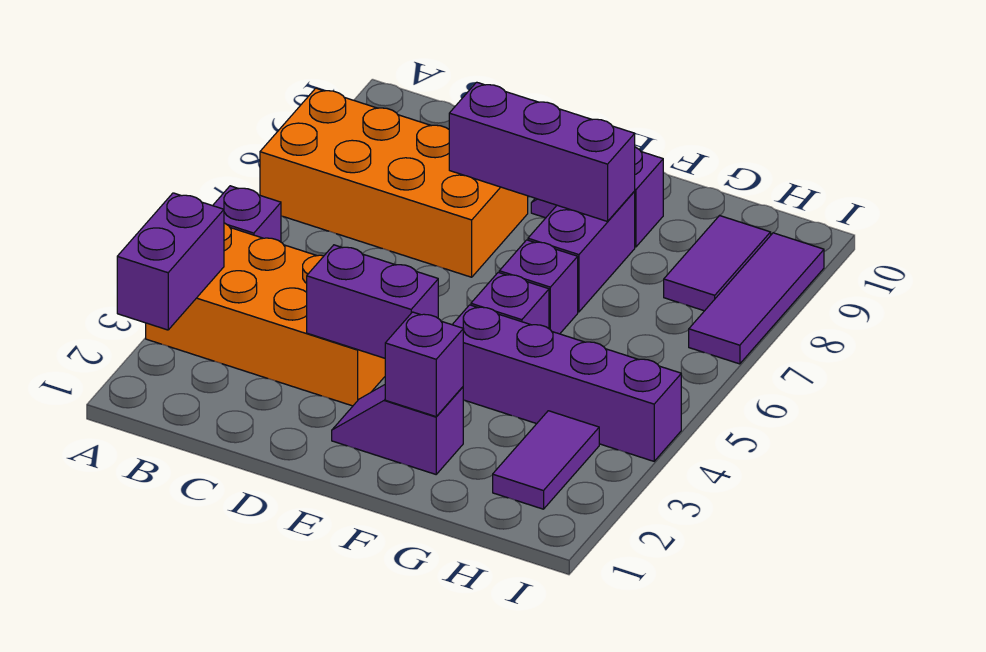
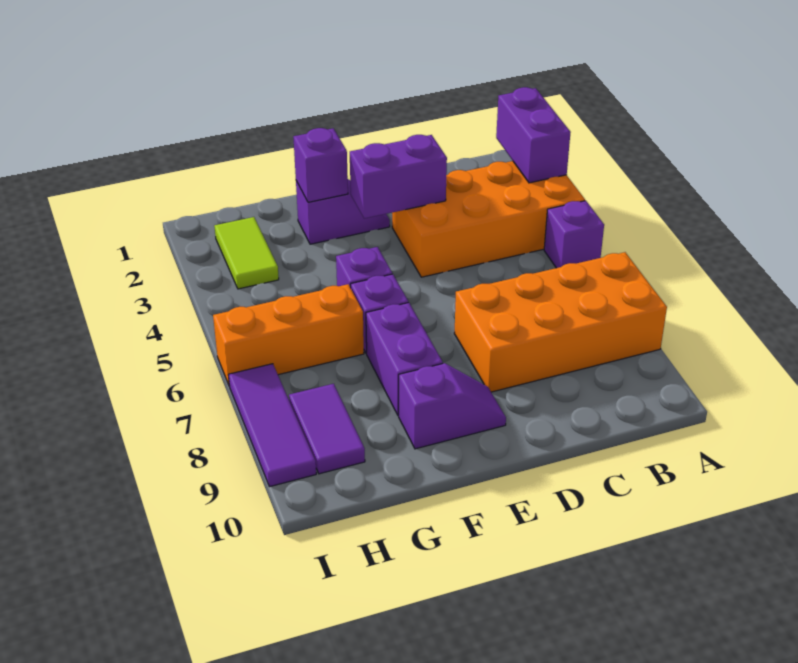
purple 1x3 brick [449,82,635,221] -> none
purple 1x4 brick [452,305,681,461] -> none
none -> orange 1x3 brick [213,284,364,386]
purple 1x2 tile [493,411,599,509] -> lime 1x2 tile [214,217,279,289]

